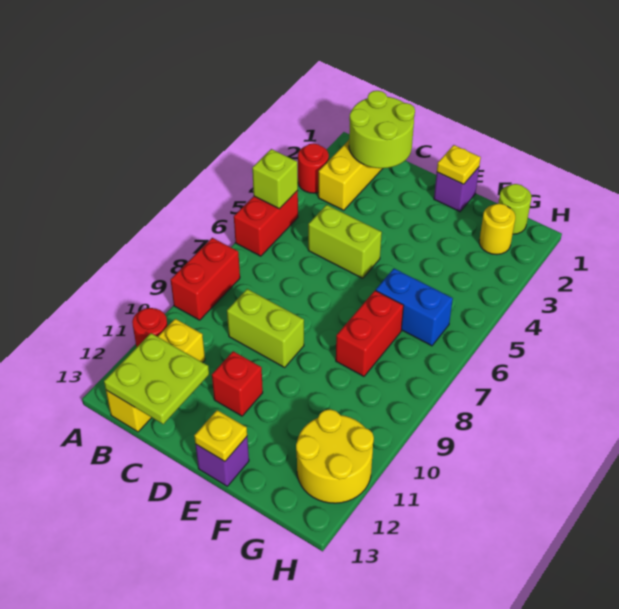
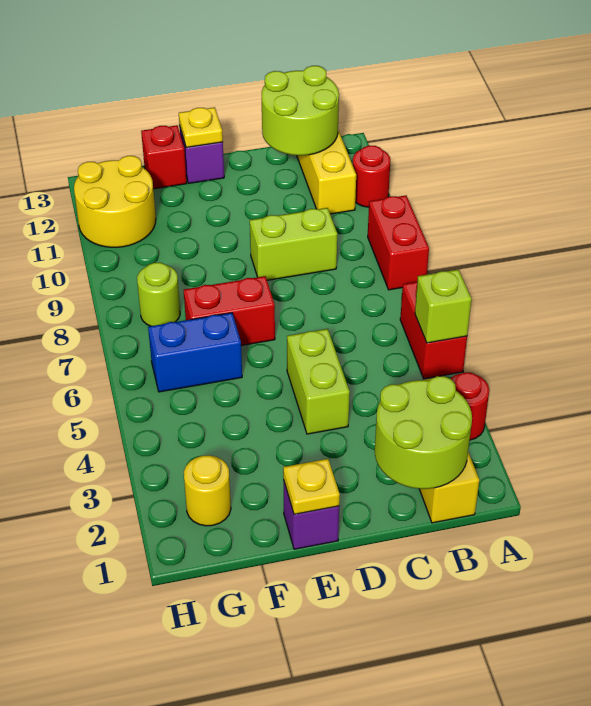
lime 2x2 plate [104,333,209,424] -> lime 2x2 round brick [262,66,339,155]
lime 1x2 brick [308,205,382,278] -> lime 1x2 brick turned to [287,329,350,434]
red 1x1 brick [212,351,263,416] -> red 1x1 brick moved to [141,125,187,189]
red 1x2 brick [336,290,404,376] -> red 1x2 brick turned to [184,276,275,345]
lime 1x1 round brick [498,184,531,234] -> lime 1x1 round brick moved to [137,263,180,326]

